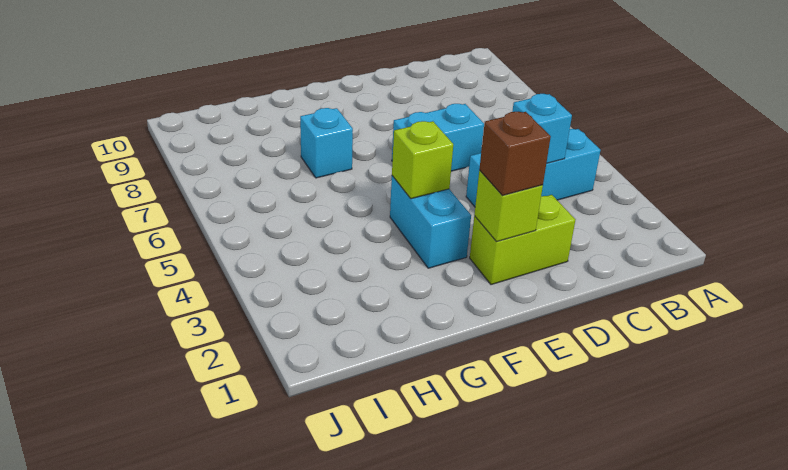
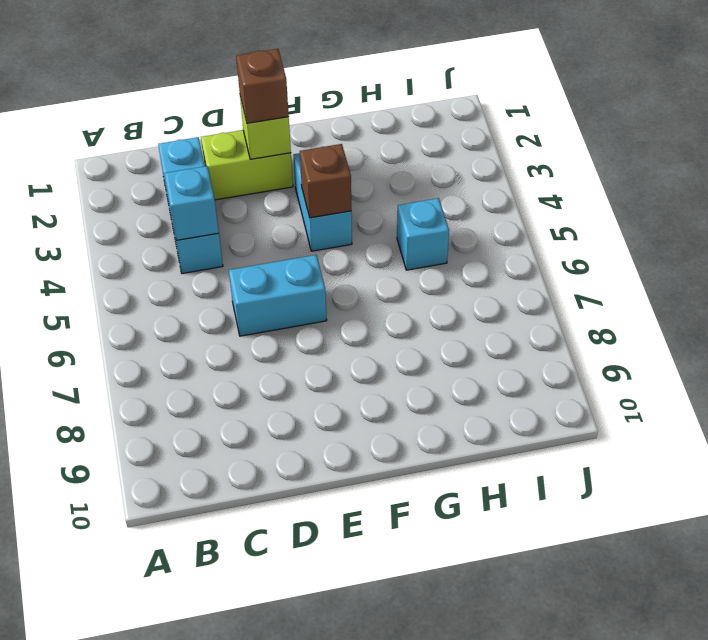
cyan 1x3 brick [466,129,601,207] -> cyan 1x3 brick turned to [158,137,223,274]
lime 1x1 brick [392,121,453,199] -> brown 1x1 brick [300,144,351,218]
cyan 1x1 brick [300,108,353,178] -> cyan 1x1 brick moved to [397,198,449,270]

